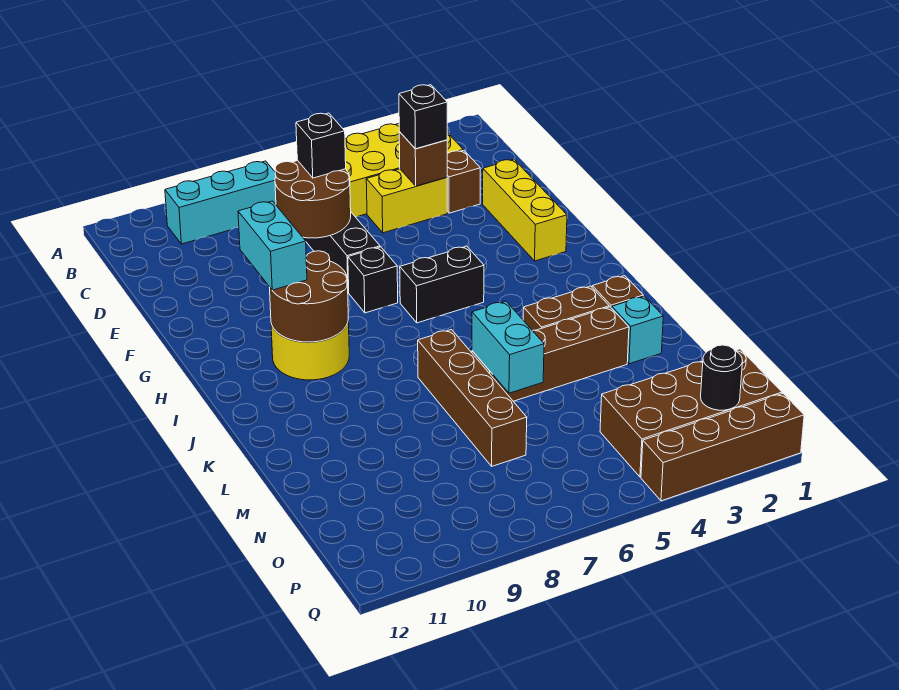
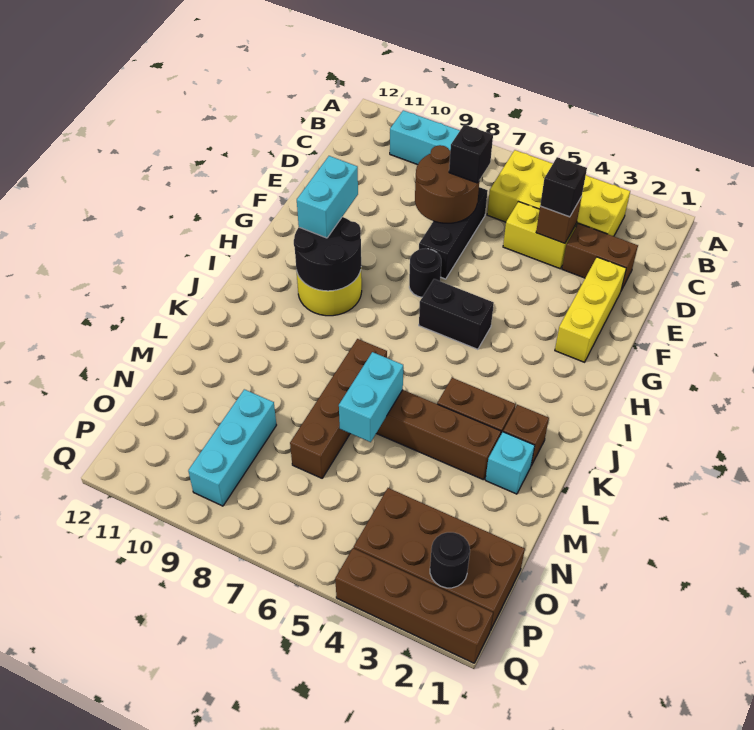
brown 1x1 brick [447,150,480,213] -> brown 1x2 brick [562,223,638,290]
black 1x1 brick [348,247,398,313] -> black 1x1 round brick [409,248,441,297]
brown 2x2 round brick [270,251,348,342] -> black 2x2 round brick [294,217,361,291]
none -> cyan 1x3 brick [188,389,276,506]

